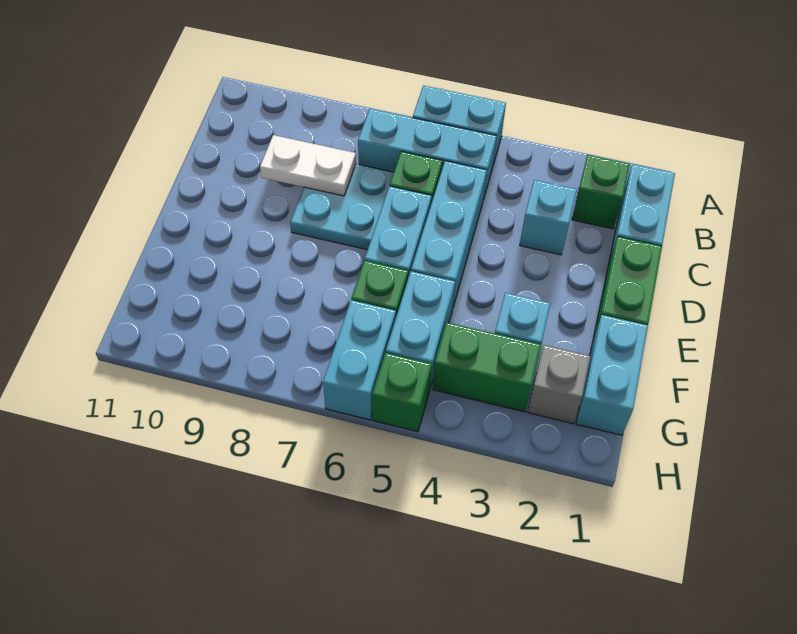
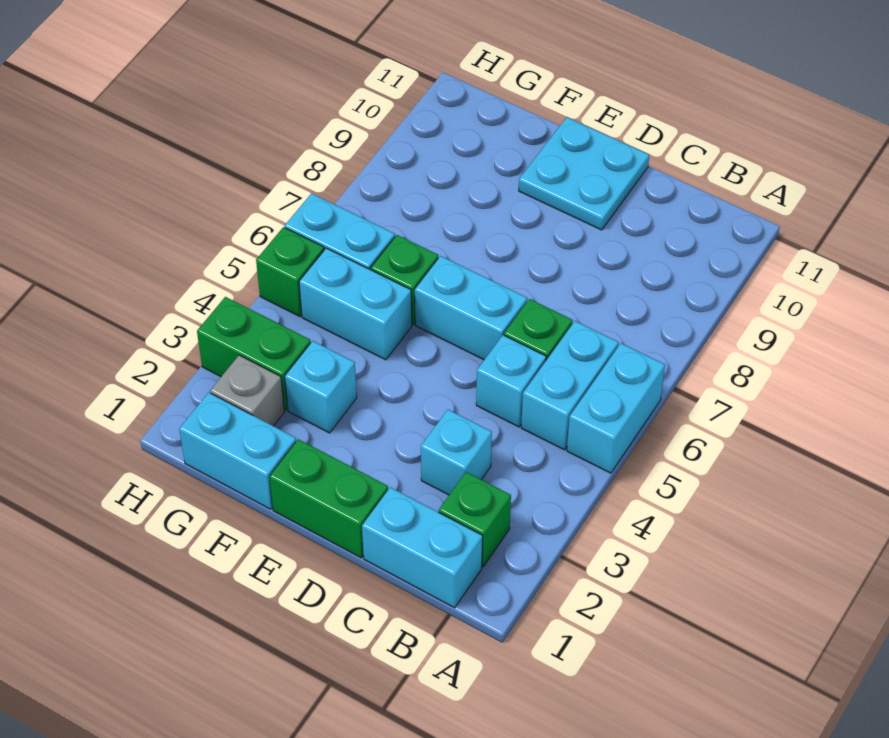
cyan 1x3 brick [358,109,497,200] -> cyan 1x2 brick [521,321,618,450]
cyan 1x3 brick [411,161,487,307] -> cyan 1x1 brick [476,335,546,427]
cyan 2x2 plate [290,164,394,250] -> cyan 2x2 plate moved to [519,117,649,230]
white 1x2 plate [260,135,356,196] -> none
green 1x2 brick [433,322,541,412] -> green 1x2 brick turned to [197,297,311,410]

